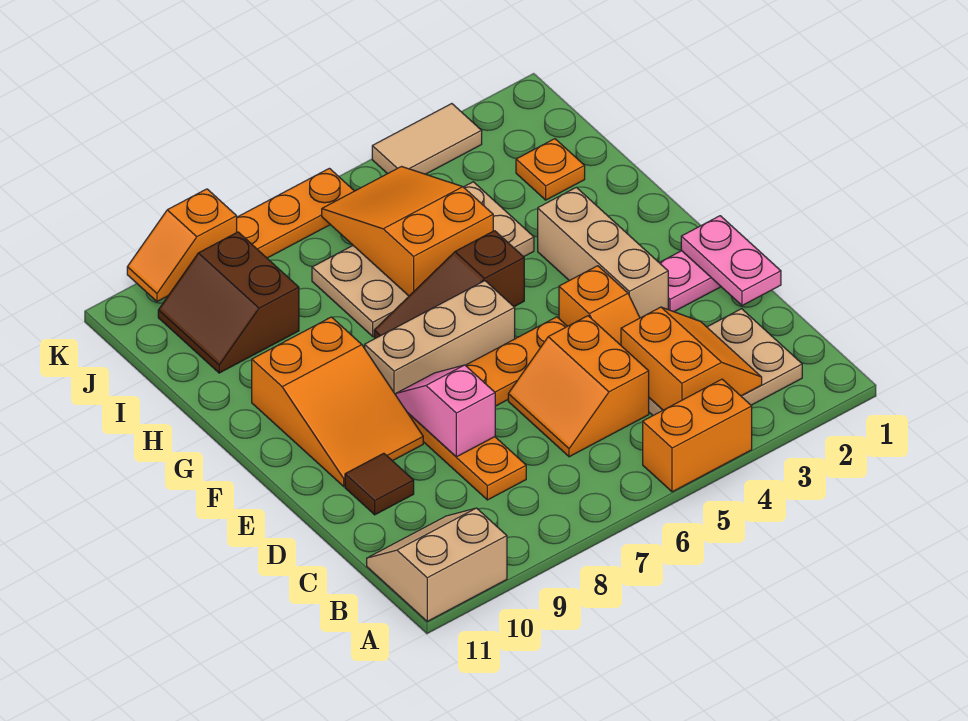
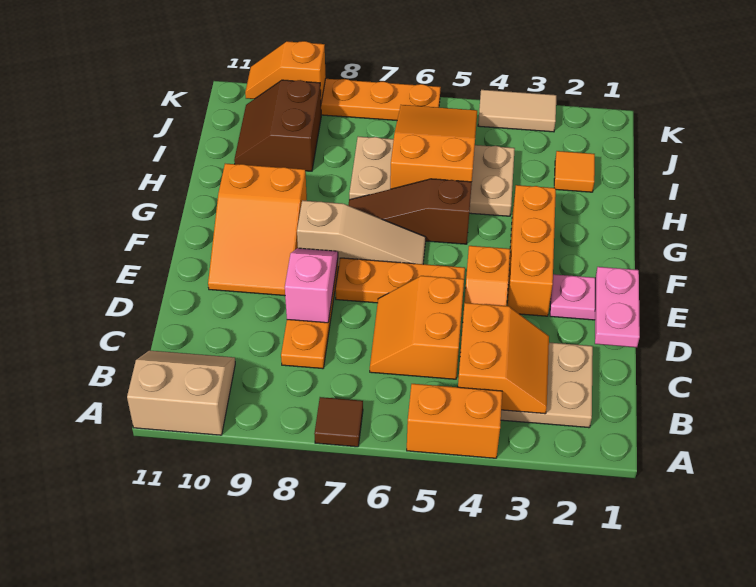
brown 1x1 tile [345,453,414,515] -> brown 1x1 tile moved to [314,397,363,447]
tan 1x3 brick [538,187,668,318] -> orange 1x3 brick [507,185,556,316]
tan 1x3 brick [365,281,515,395] -> tan 1x3 slope [297,200,426,267]
orange 1x1 plate [516,139,585,200] -> orange 1x1 tile [554,151,595,192]

